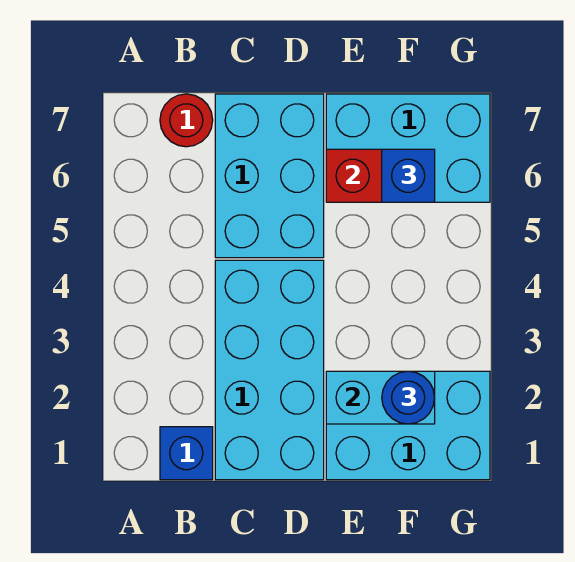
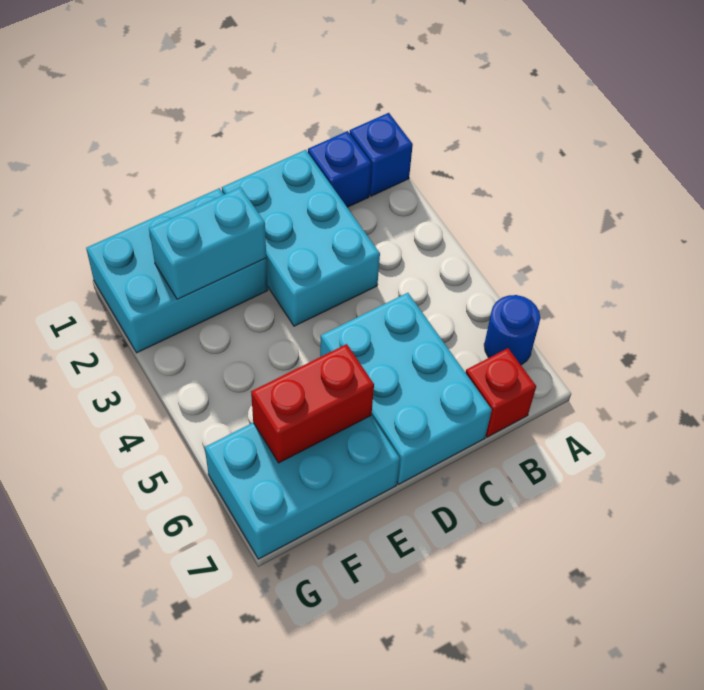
red 1x1 round brick [160,94,213,147] -> red 1x1 brick [465,348,536,437]
cyan 2x4 brick [215,260,324,480] -> cyan 2x3 brick [222,150,380,326]
blue 1x1 round brick [382,371,435,424] -> blue 1x1 round brick moved to [484,295,540,365]
blue 1x1 brick [382,149,435,202] -> blue 1x1 brick moved to [350,113,413,196]

